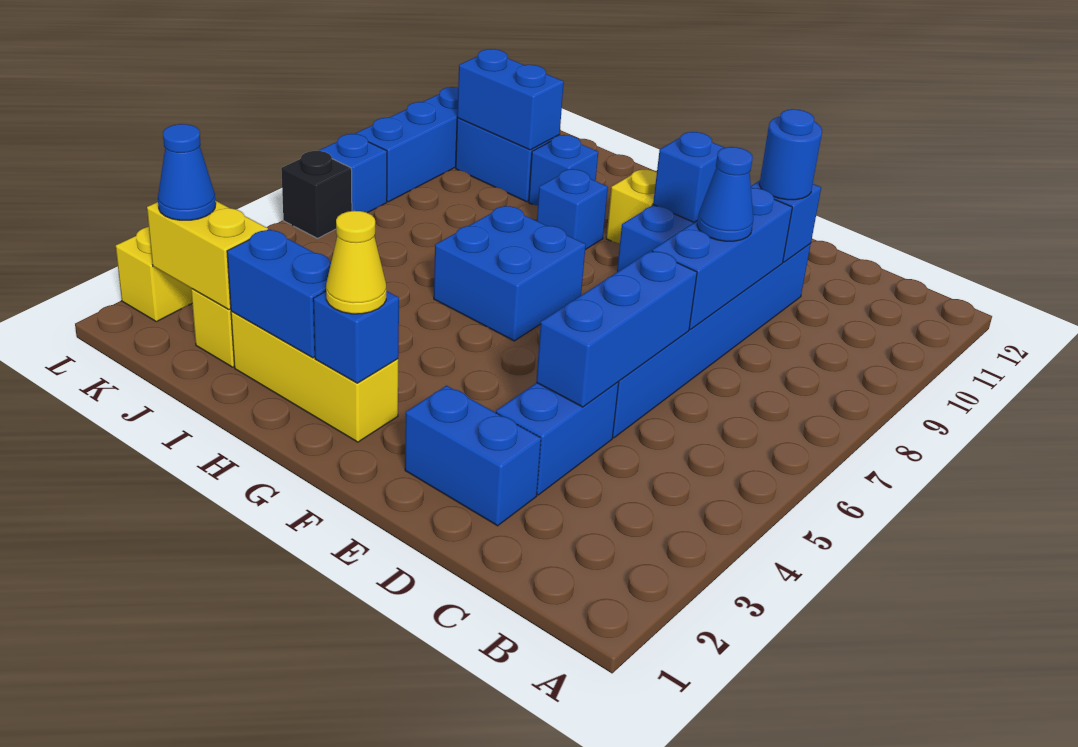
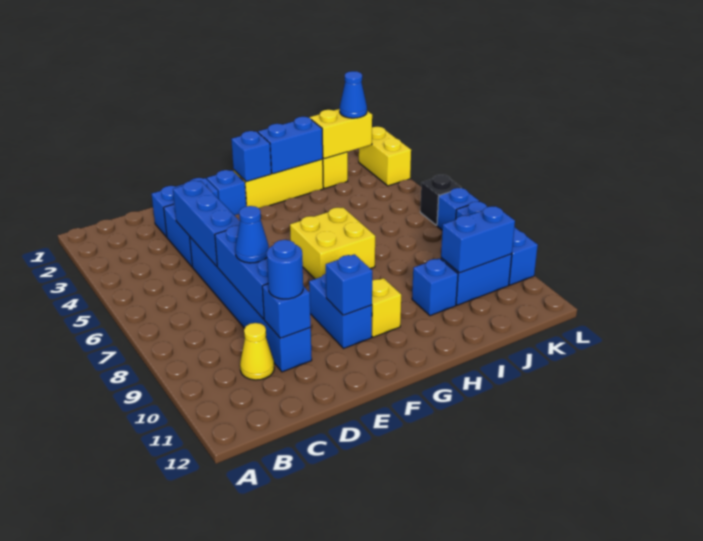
yellow 1x1 cone [326,211,386,314] -> yellow 1x1 cone moved to [240,323,274,380]
blue 2x2 brick [434,206,586,341] -> yellow 2x2 brick [290,207,375,279]
blue 1x1 brick [537,169,608,250] -> blue 1x1 brick moved to [207,170,246,215]

